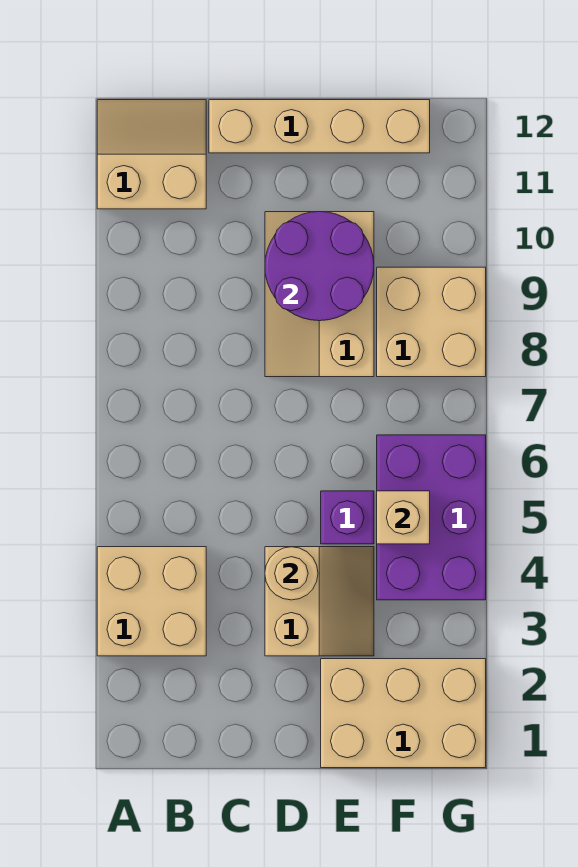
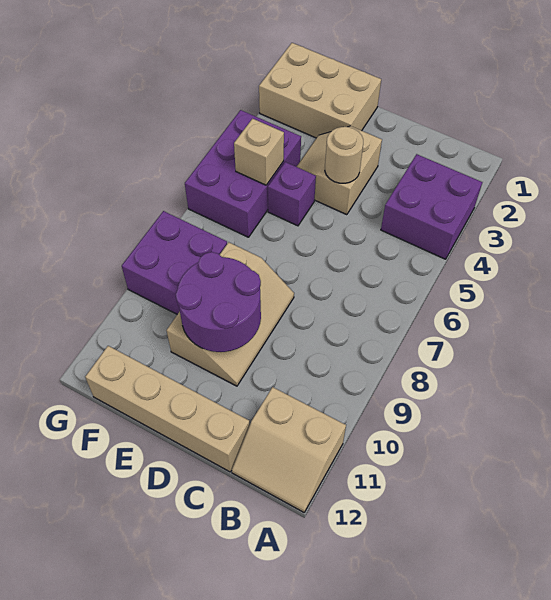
tan 2x2 brick [97,547,206,656] -> purple 2x2 brick [381,154,482,259]
tan 2x2 brick [377,267,486,377] -> purple 2x2 brick [122,211,227,314]

